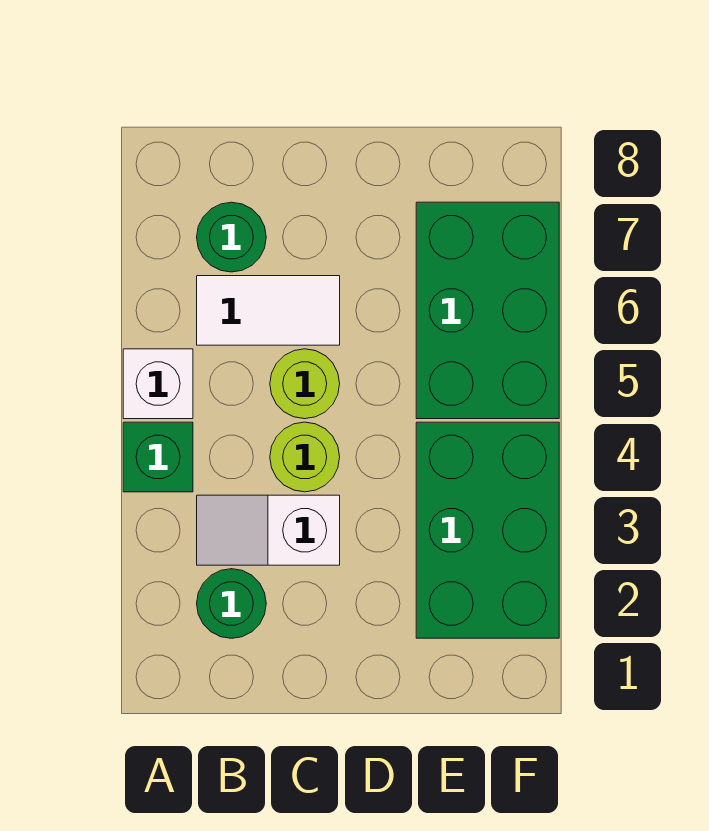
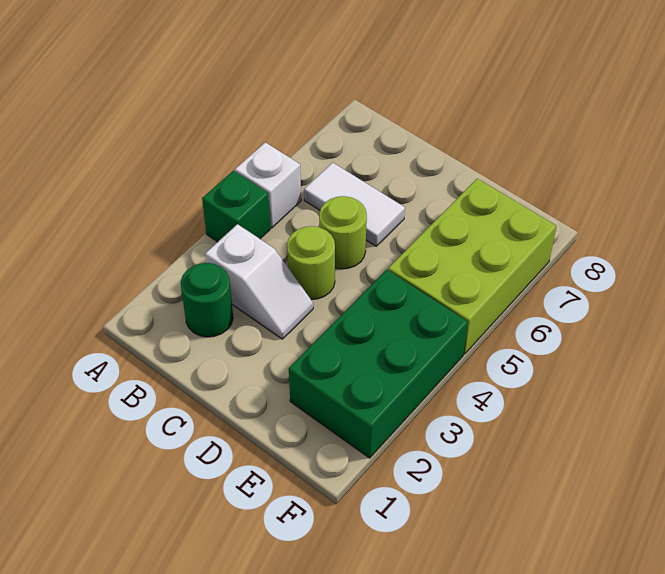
white 1x2 slope [197,495,340,565] -> white 1x2 slope turned to [205,224,313,339]
green 1x1 round brick [197,202,266,272] -> none
green 2x3 brick [416,202,559,419] -> lime 2x3 brick [388,179,556,354]

